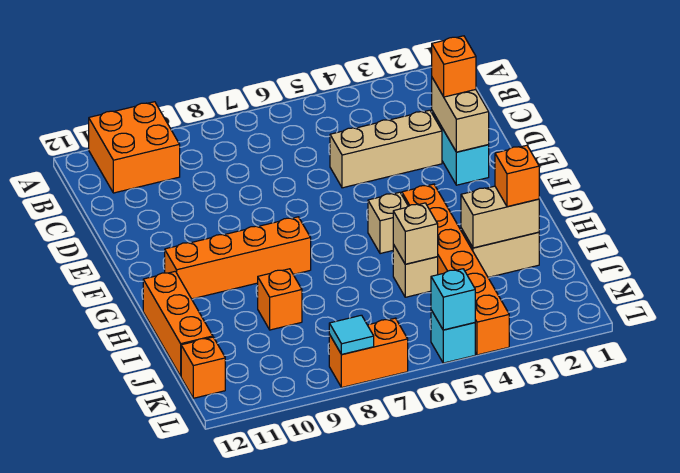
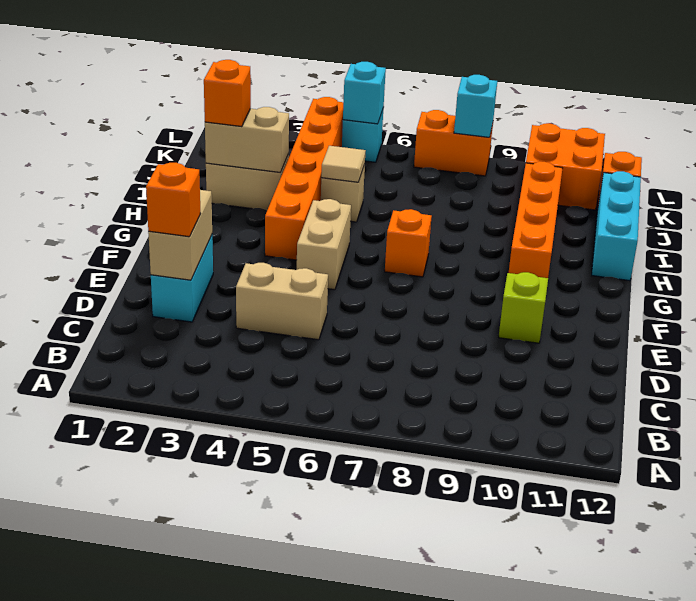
orange 2x2 brick [89,102,180,193] -> orange 2x2 brick moved to [526,123,605,210]
tan 1x3 brick [330,110,442,188] -> tan 1x2 brick [236,263,328,340]
none -> lime 1x1 brick [499,272,548,343]
tan 1x1 brick [368,192,408,254] -> tan 1x2 brick [297,199,351,290]
orange 1x4 brick [165,217,311,299] -> orange 1x4 brick turned to [509,162,562,278]
orange 1x3 brick [143,271,213,376] -> cyan 1x3 brick [592,171,641,281]
tan 1x1 brick [393,203,438,264] -> tan 1x1 tile [321,146,366,182]
orange 1x1 brick [258,269,302,330] -> orange 1x1 brick moved to [385,209,432,277]
cyan 1x1 tile [329,315,374,355] -> cyan 1x1 brick [454,75,497,137]

